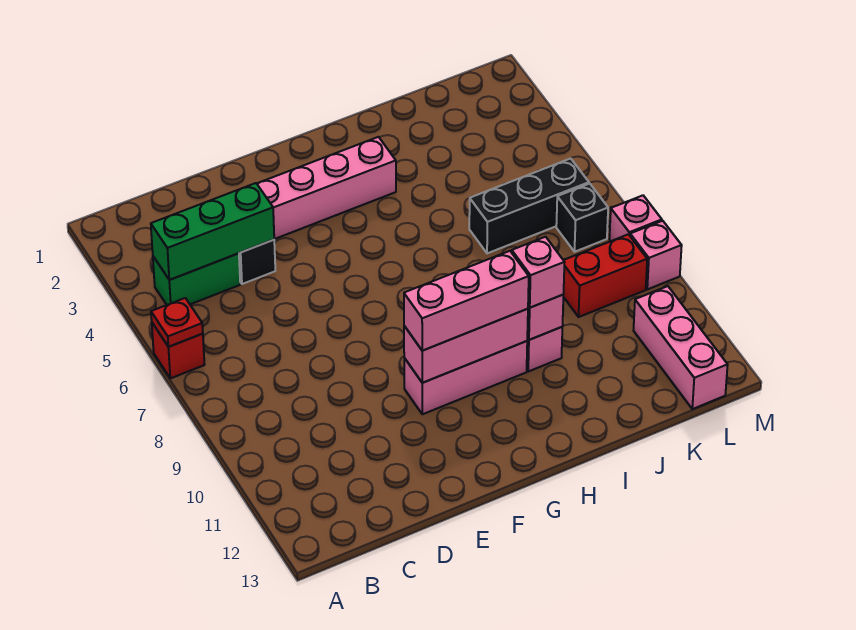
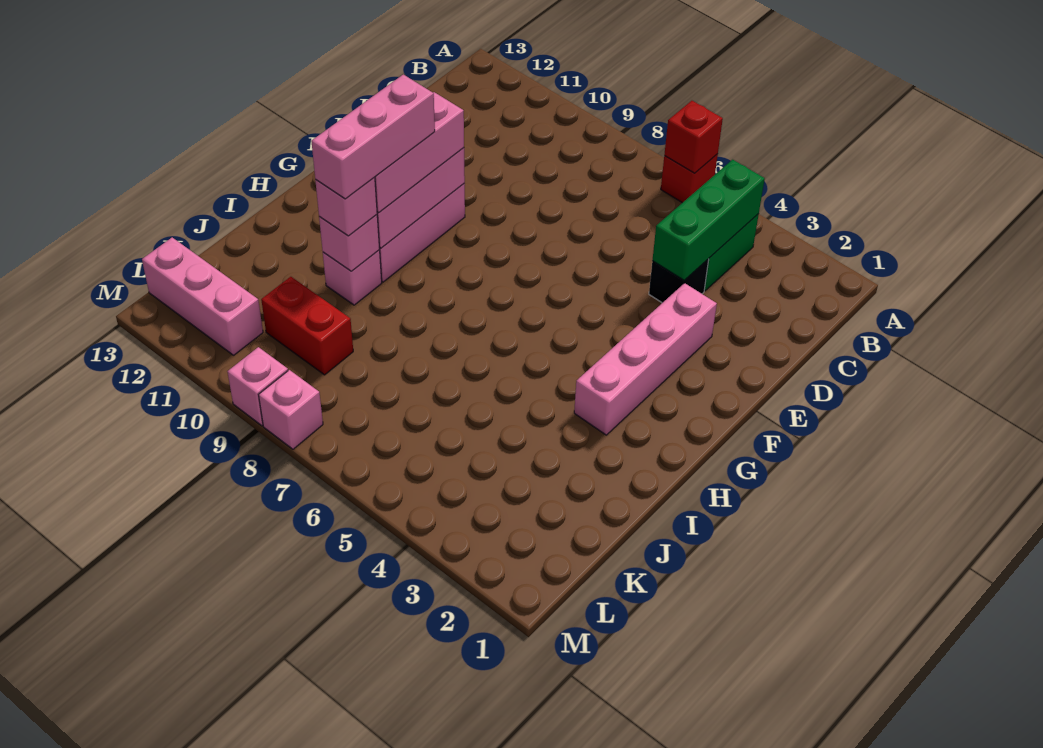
red 1x1 plate [151,298,203,347] -> red 1x1 brick [664,101,723,173]
none -> pink 1x3 brick [311,75,435,199]
black 1x3 brick [469,158,589,253] -> none
red 1x2 brick [563,234,647,317] -> red 1x2 brick turned to [261,277,353,375]
black 1x1 brick [556,183,608,252] -> none

